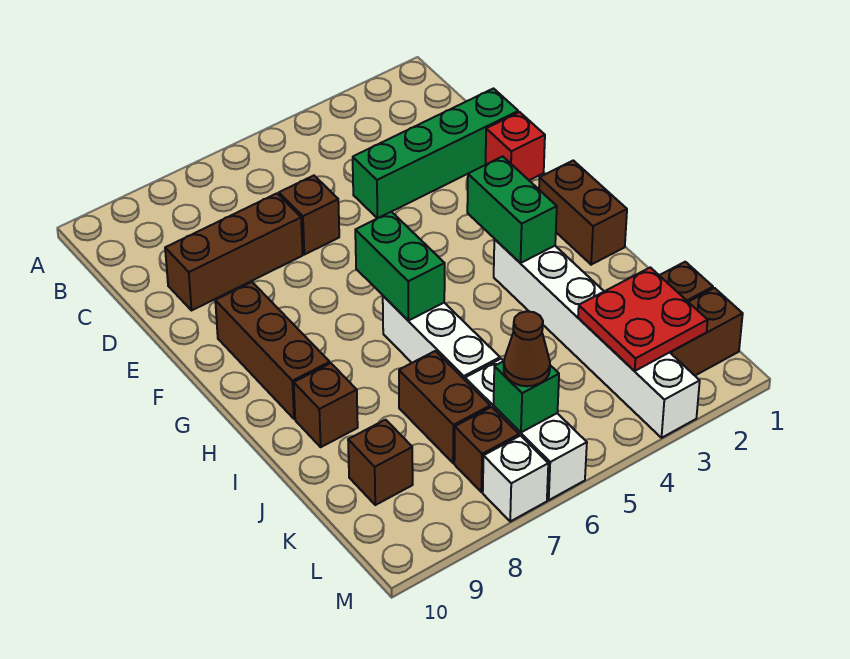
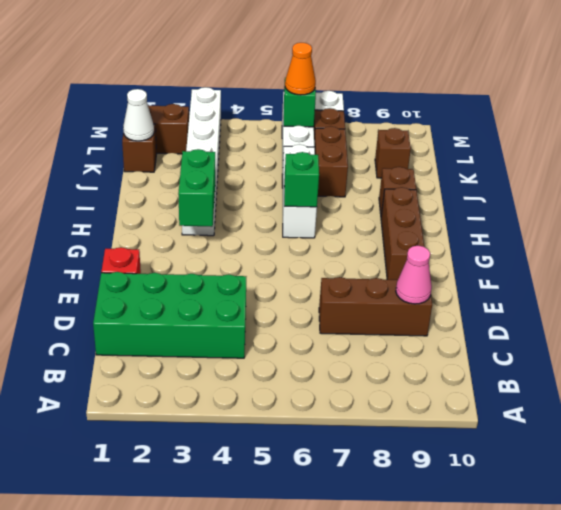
green 1x4 brick [353,89,518,218] -> green 2x4 brick [93,272,246,358]
brown 1x1 brick [279,176,339,255] -> none
none -> pink 1x1 cone [396,246,432,304]
brown 1x2 brick [539,161,627,265] -> none
green 1x2 brick [355,212,445,321] -> green 1x1 brick [284,152,319,207]
none -> white 1x1 cone [123,89,154,141]
red 2x2 plate [578,267,708,371] -> none
brown 1x1 cone [504,311,550,386] -> orange 1x1 cone [285,43,316,95]

